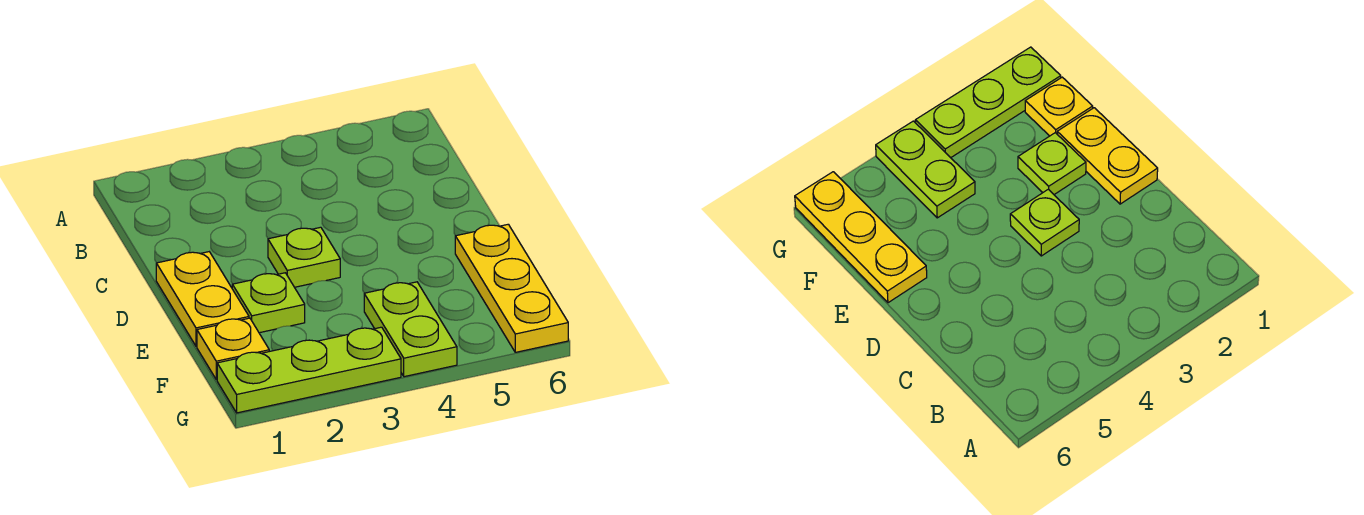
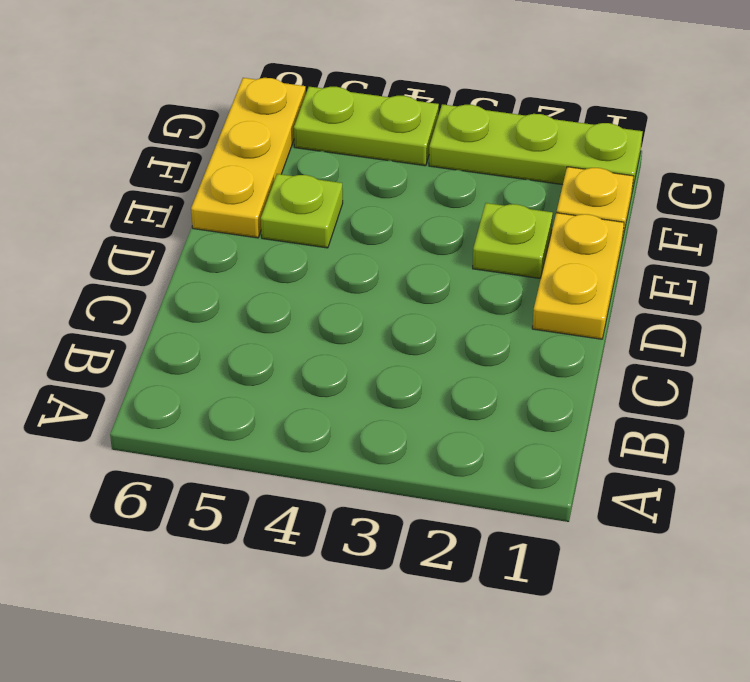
lime 1x1 plate [268,227,340,287] -> lime 1x1 plate moved to [261,174,343,248]
lime 1x2 plate [364,282,457,377] -> lime 1x2 plate turned to [294,87,439,166]

